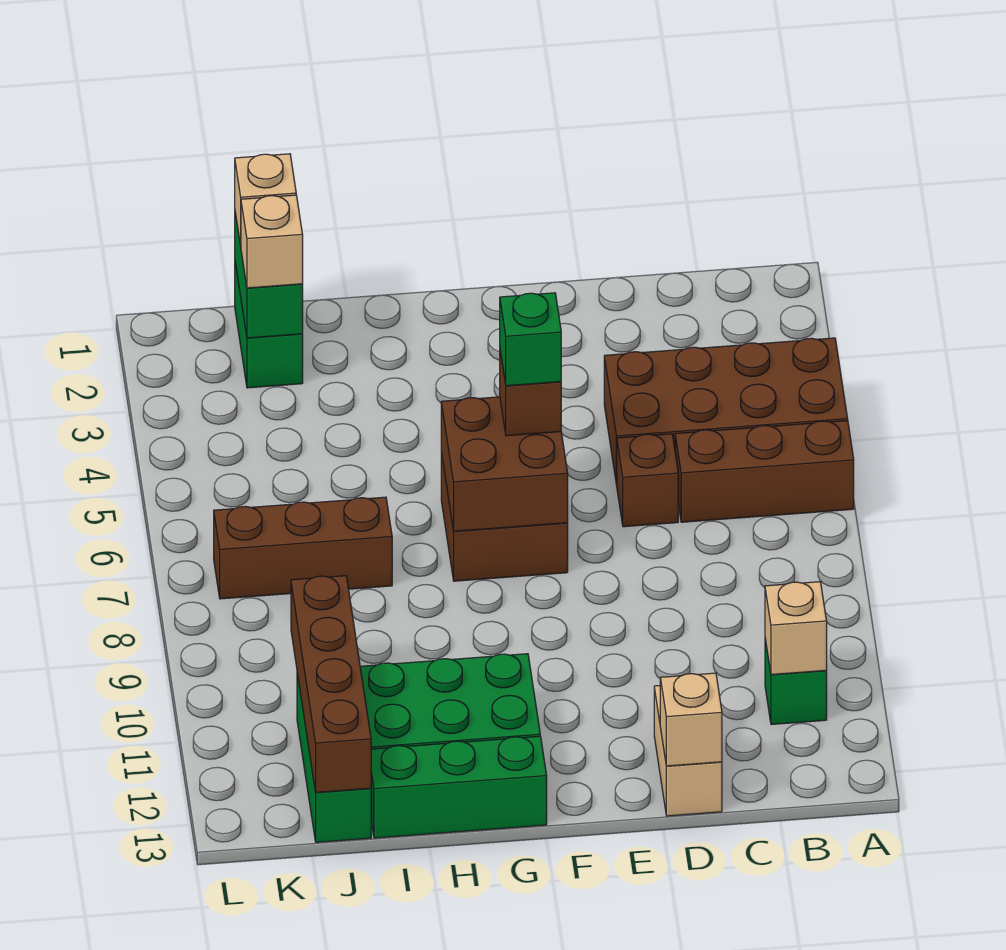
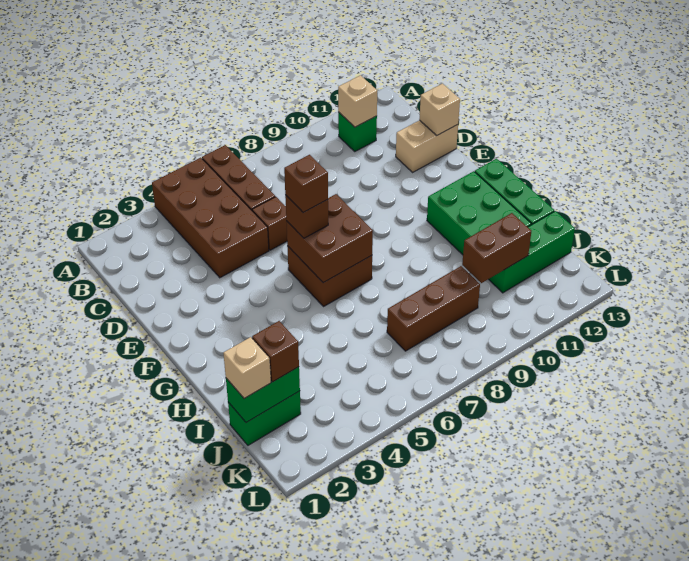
green 1x1 brick [500,293,561,386] -> brown 1x1 brick [284,155,328,212]
brown 1x3 brick [214,497,392,599] -> brown 1x3 brick turned to [387,266,480,351]
tan 1x1 brick [241,195,303,288] -> brown 1x1 brick [252,321,299,382]
brown 1x4 brick [291,576,371,792] -> brown 1x2 brick [462,213,531,283]

